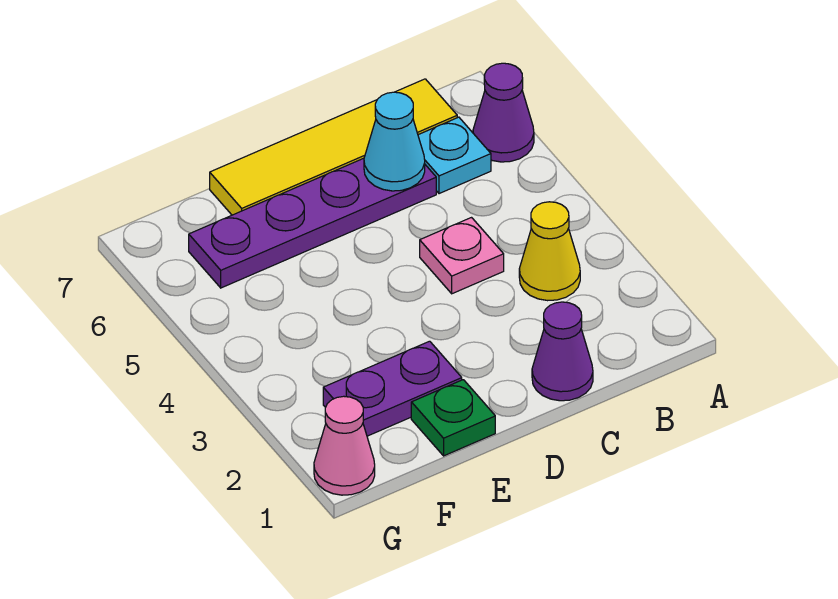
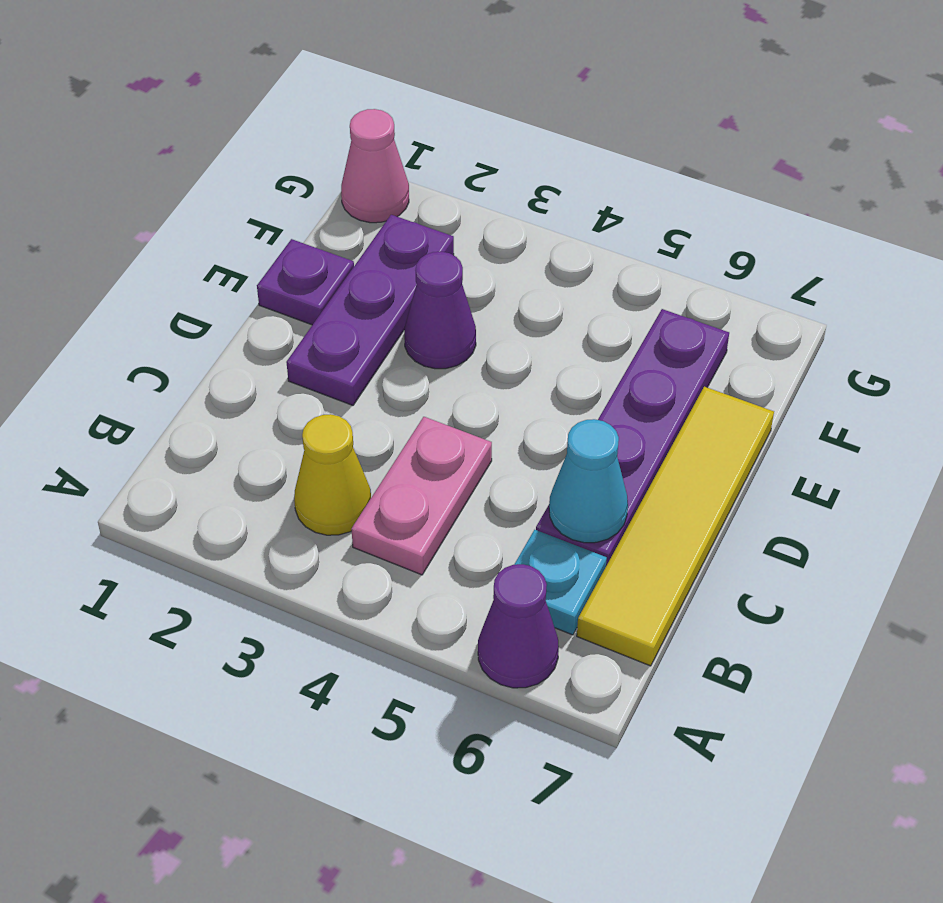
purple 1x1 cone [532,302,593,401] -> purple 1x1 cone moved to [404,252,476,369]
pink 1x1 plate [420,218,504,294] -> pink 1x2 plate [351,417,492,575]
green 1x1 plate [411,380,495,456] -> purple 1x1 plate [257,239,354,325]
purple 1x2 plate [323,341,462,436] -> purple 1x3 plate [286,215,454,405]

